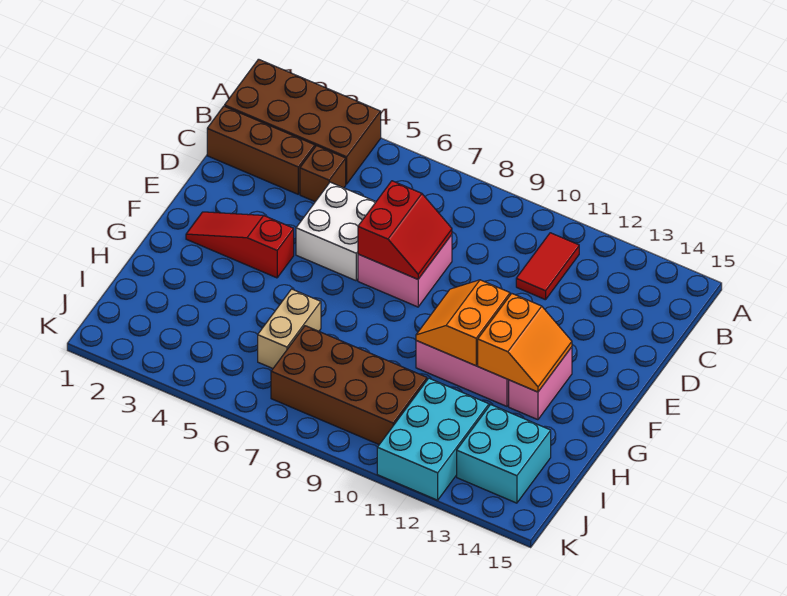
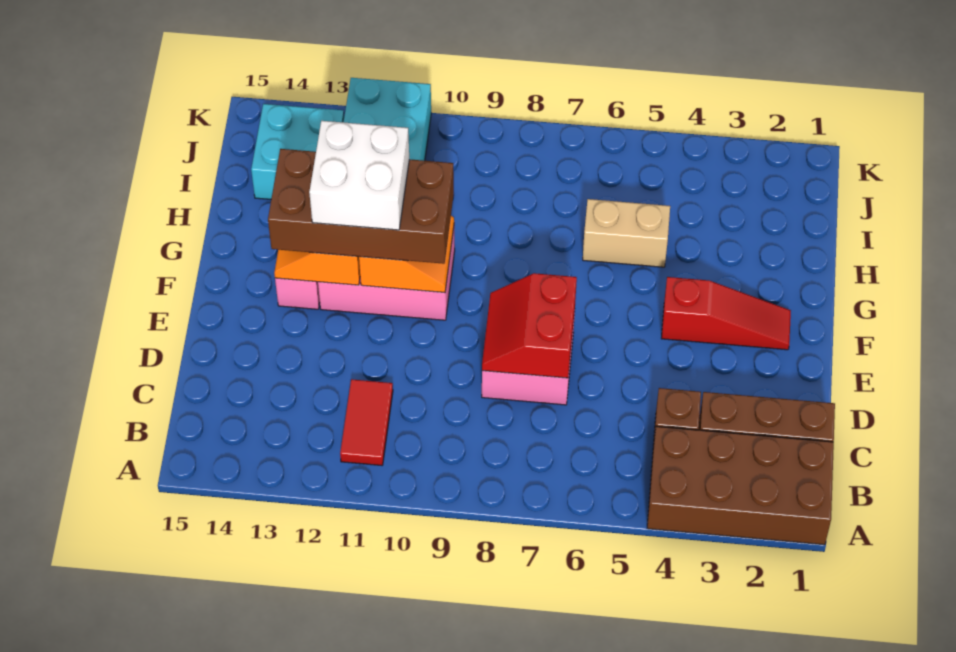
white 2x2 brick [296,182,376,281] -> white 2x2 brick moved to [309,121,409,230]
tan 1x2 brick [258,289,321,368] -> tan 1x2 brick turned to [583,199,670,267]
brown 2x4 brick [271,326,427,444] -> brown 2x4 brick moved to [268,149,454,264]

